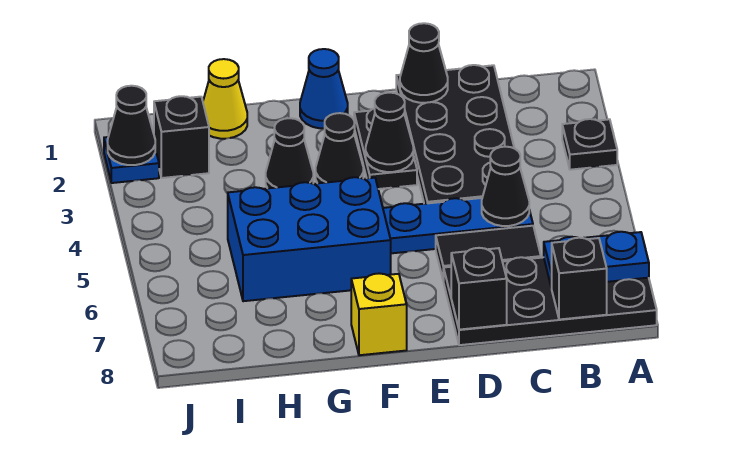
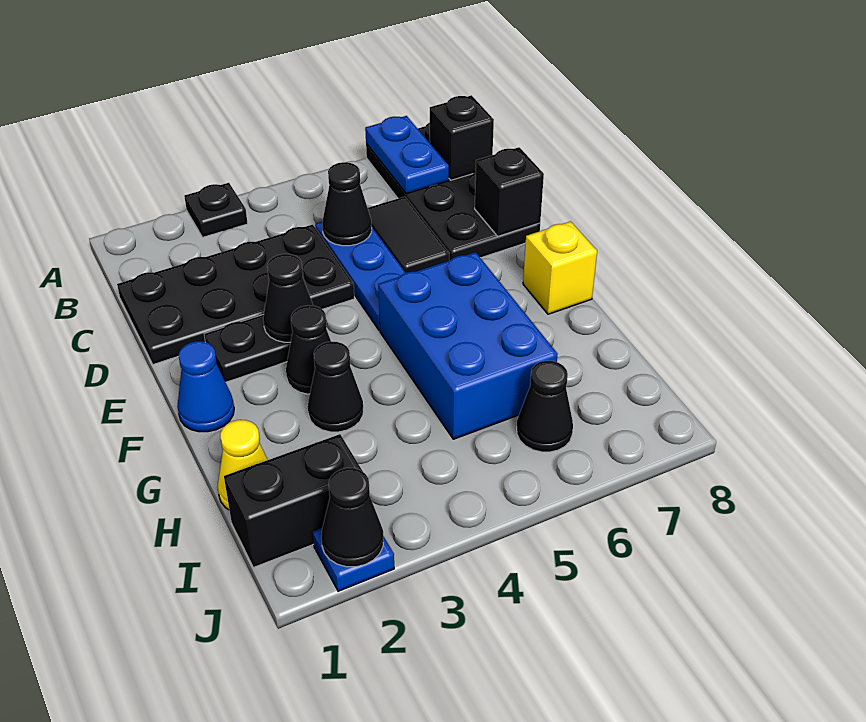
black 1x1 cone [400,23,448,103] -> black 1x1 cone moved to [517,361,573,452]
black 1x1 brick [154,96,209,178] -> black 1x2 brick [224,434,363,567]

